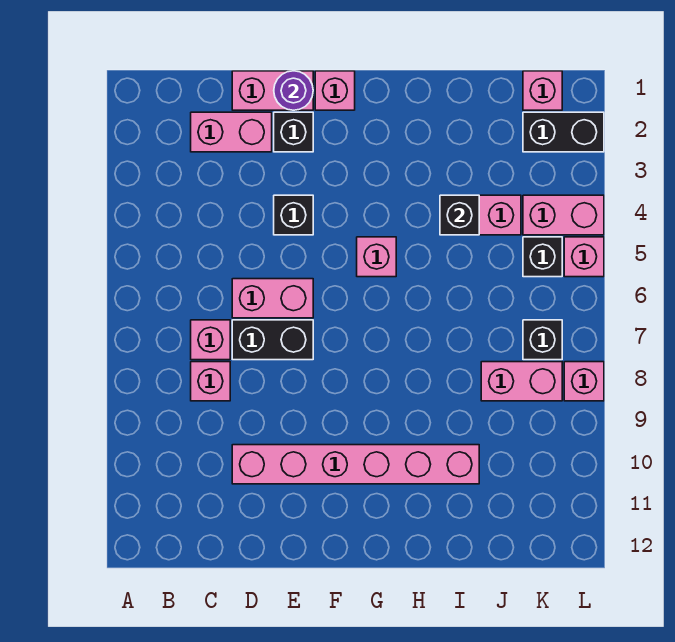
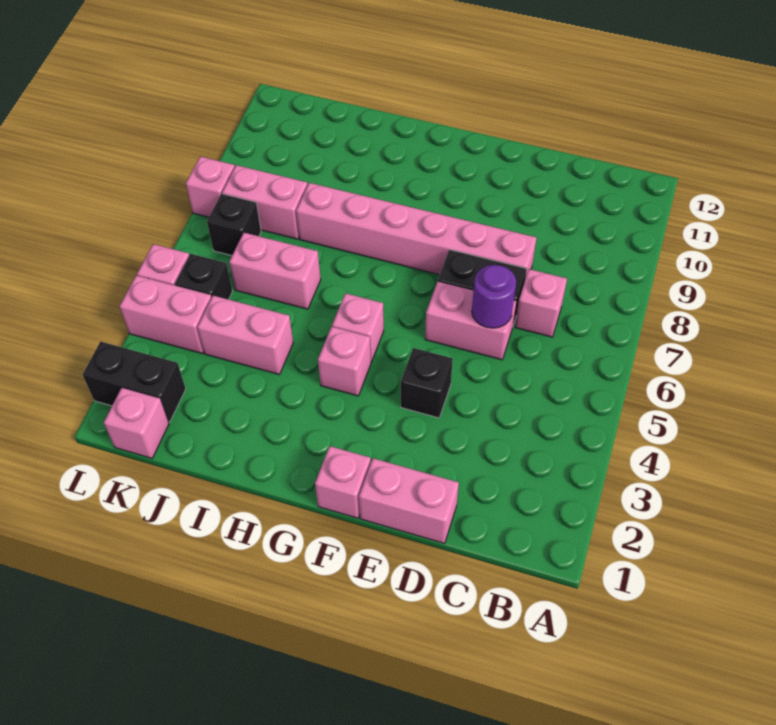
pink 1x2 brick [191,112,272,152] -> pink 1x2 brick moved to [229,233,321,309]
pink 1x1 brick [191,362,230,401] -> pink 1x1 brick moved to [318,327,371,396]
pink 1x6 brick [232,445,479,484] -> pink 1x6 brick moved to [296,183,536,278]
purple 1x1 round brick [274,71,313,110] -> purple 1x1 round brick moved to [472,265,516,328]
black 1x1 brick [274,112,313,152] -> none
black 1x1 brick [440,195,479,235] -> none

